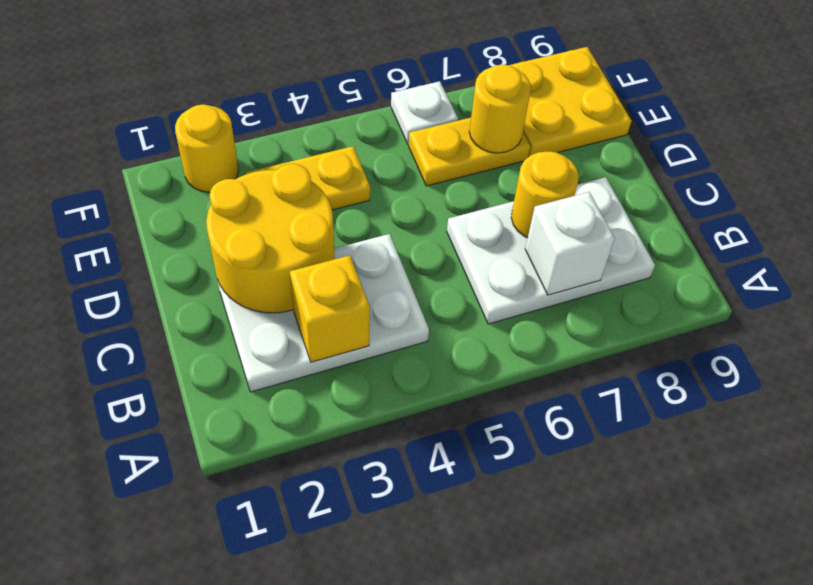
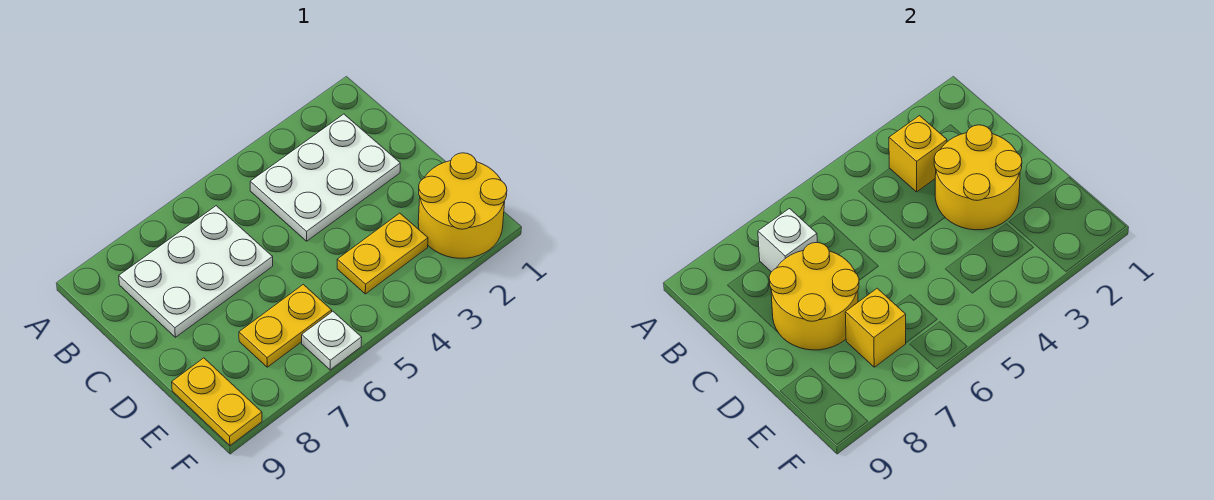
yellow 1x1 round brick [511,151,579,238] -> yellow 2x2 round brick [769,243,859,350]
yellow 1x1 round brick [469,65,531,153] -> yellow 1x1 brick [845,288,906,367]
yellow 2x2 plate [510,47,632,157] -> yellow 1x2 plate [172,358,262,445]
yellow 1x1 round brick [175,105,239,192] -> yellow 2x2 round brick [418,153,507,258]

